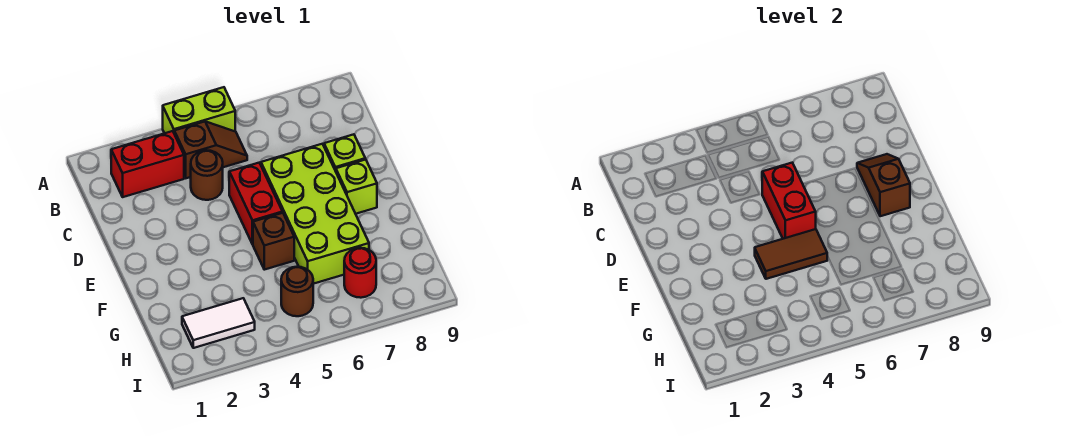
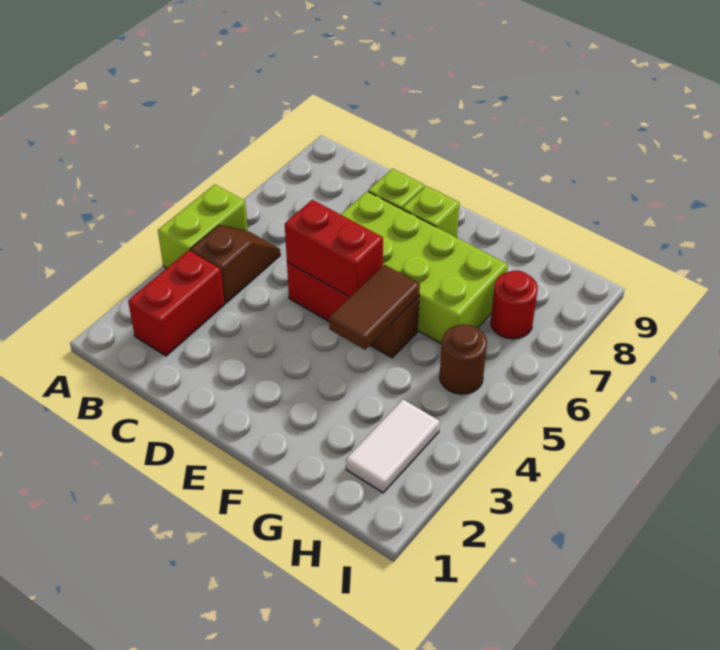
brown 1x1 round brick [191,150,223,200] -> none
brown 1x2 slope [857,154,910,216] -> none

